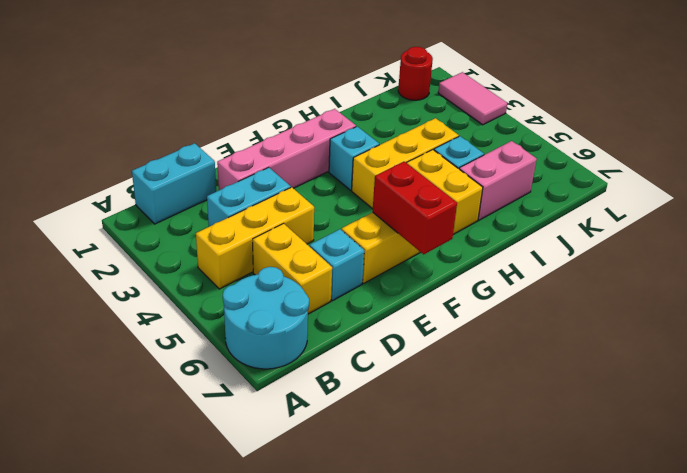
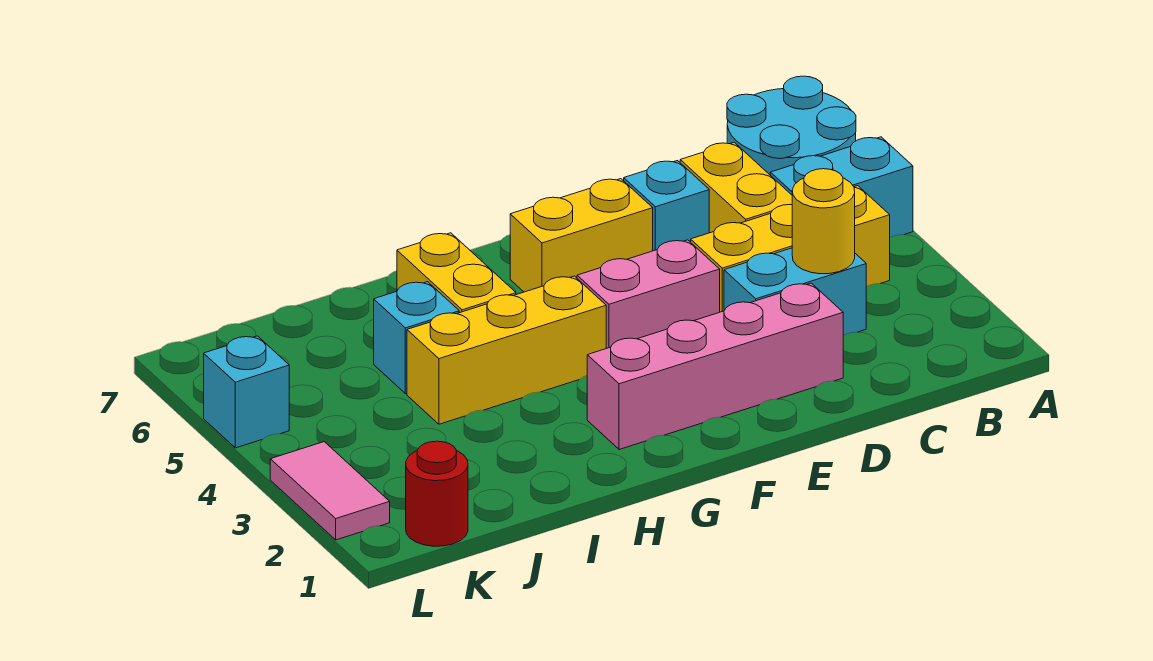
cyan 1x2 brick [132,143,216,224] -> cyan 1x2 brick moved to [770,137,913,237]
none -> yellow 1x1 round brick [792,169,855,274]
red 1x2 brick [373,162,457,254] -> none
cyan 1x1 brick [329,126,379,190] -> cyan 1x1 brick moved to [204,336,289,448]
pink 1x2 brick [459,141,537,220] -> pink 1x2 brick moved to [577,240,720,348]

